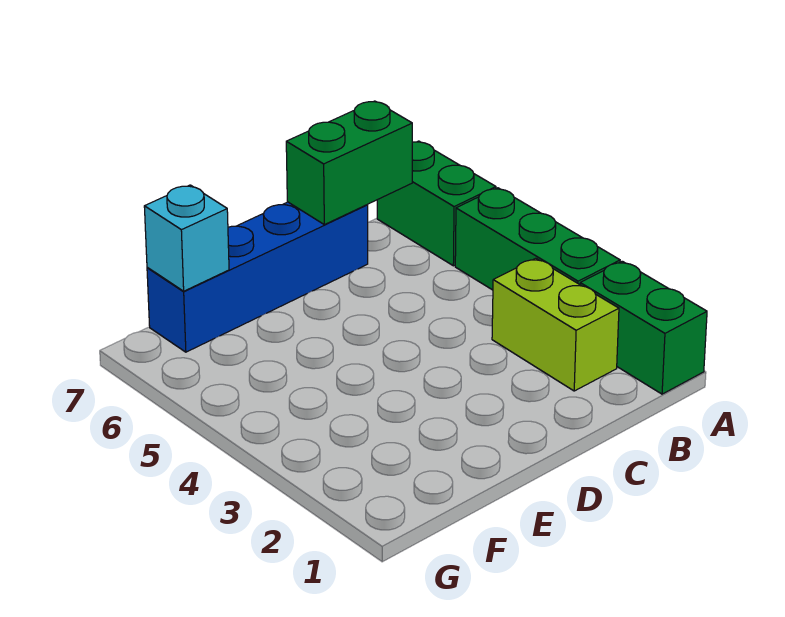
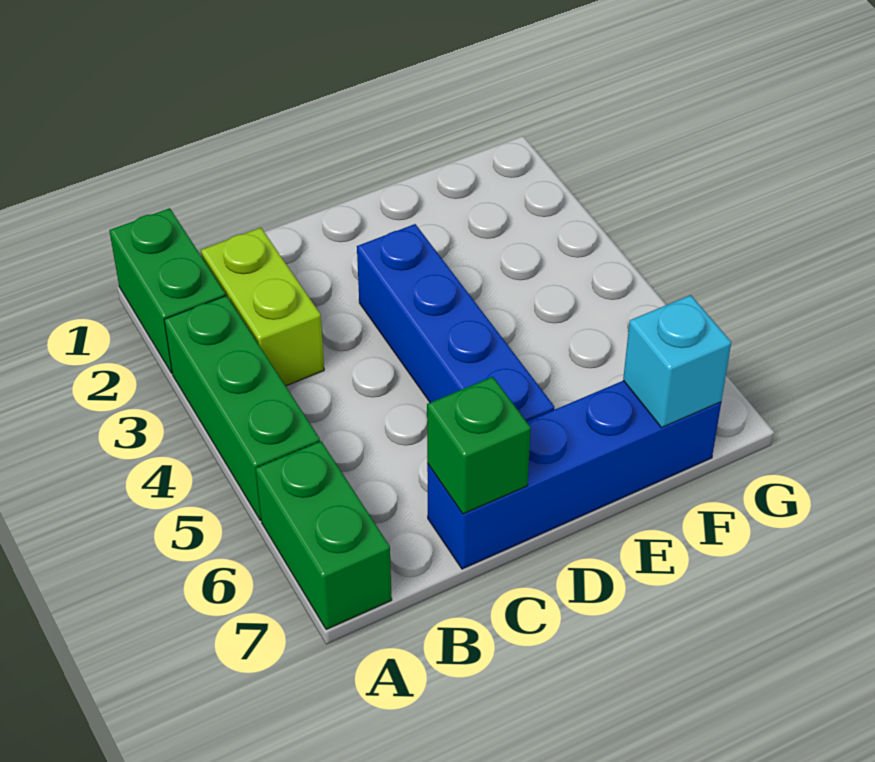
green 1x2 brick [286,101,412,225] -> green 1x1 brick [427,377,531,514]
none -> blue 1x4 brick [357,224,554,422]

